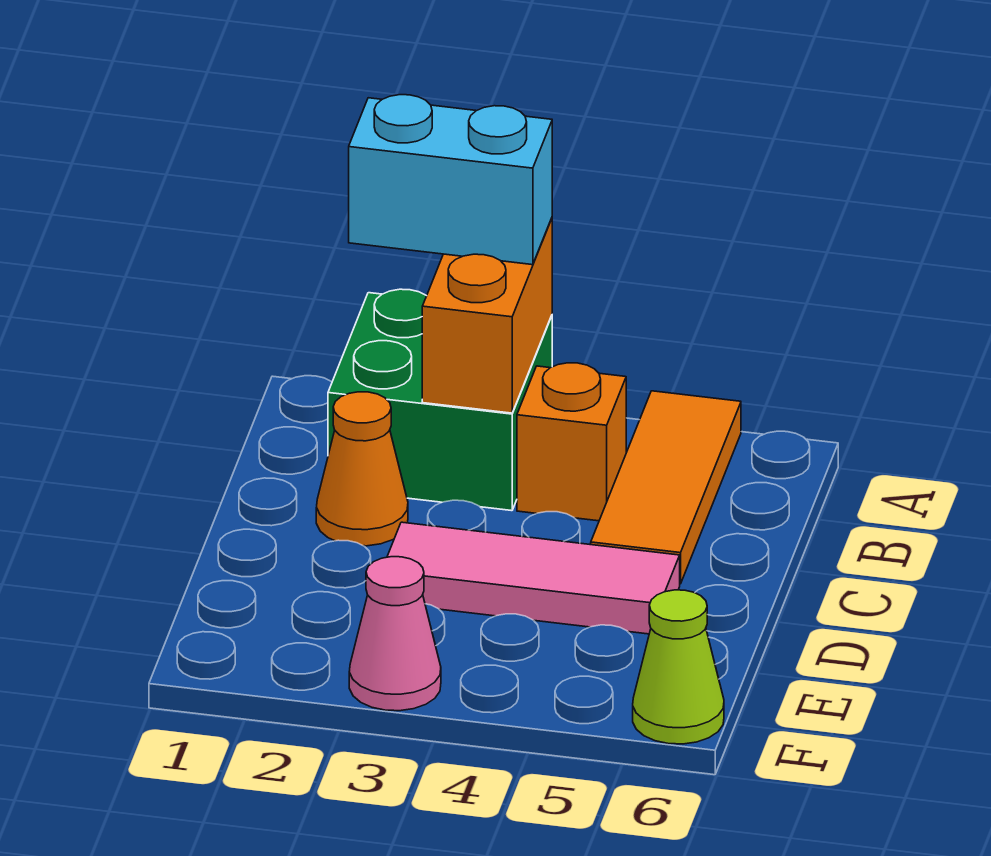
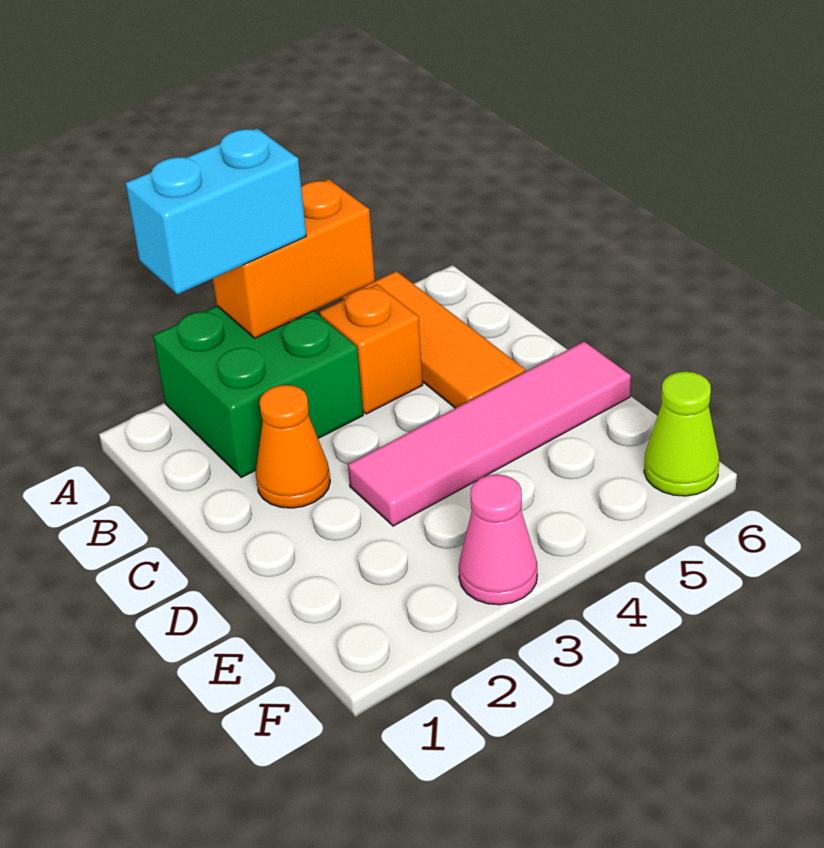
orange 1x2 brick [422,218,552,413] -> orange 1x2 brick turned to [213,179,375,338]
pink 1x3 tile [387,522,680,634] -> pink 1x4 tile [348,342,631,526]

